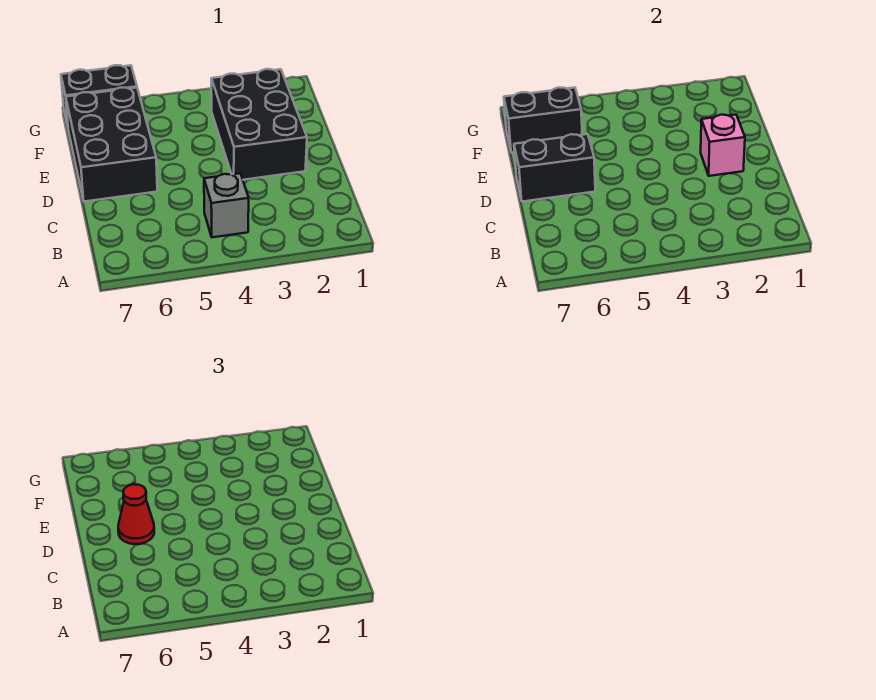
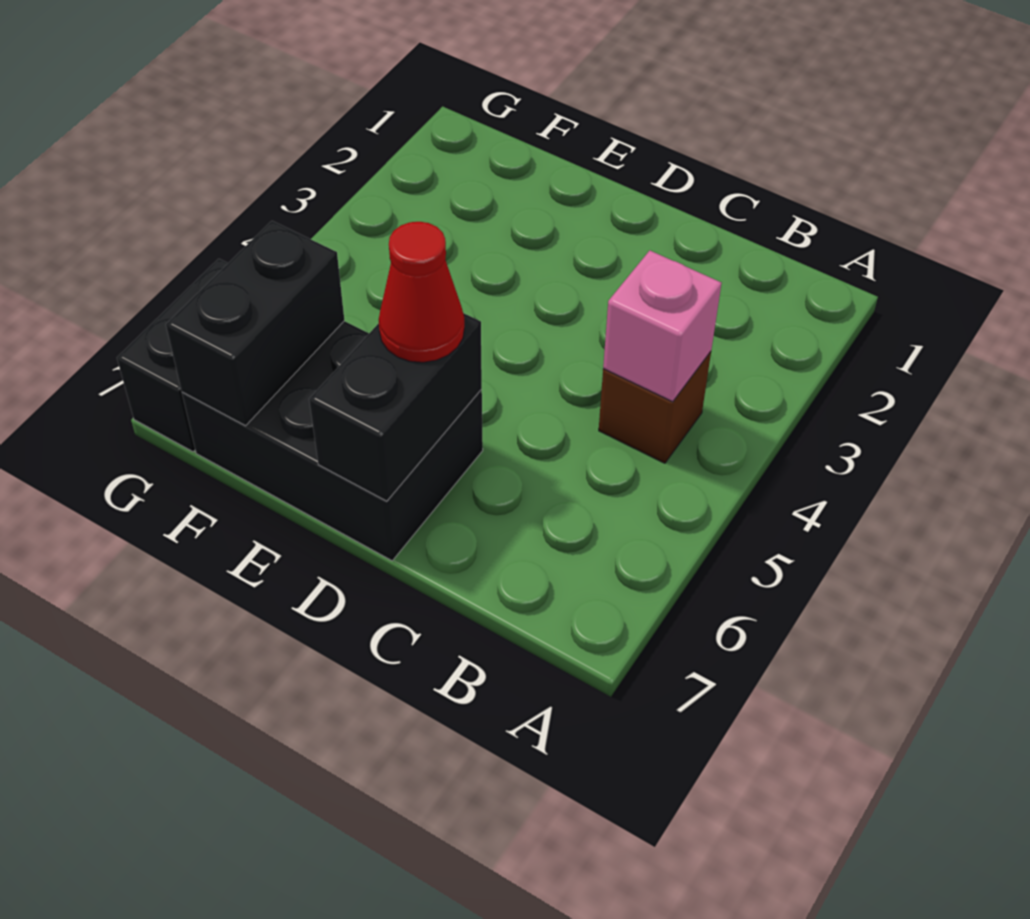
grey 1x1 brick [204,173,249,237] -> brown 1x1 brick [599,352,711,463]
black 2x3 brick [211,69,307,180] -> none
pink 1x1 brick [701,115,745,176] -> pink 1x1 brick moved to [603,250,722,402]

